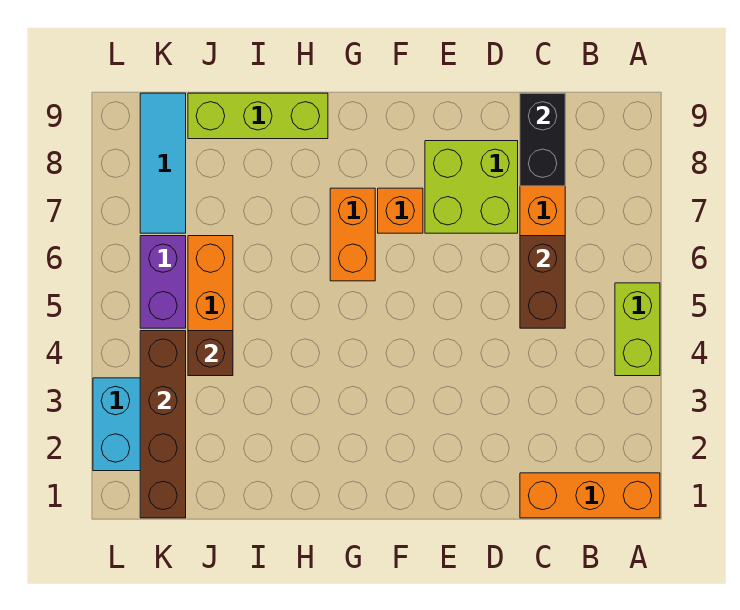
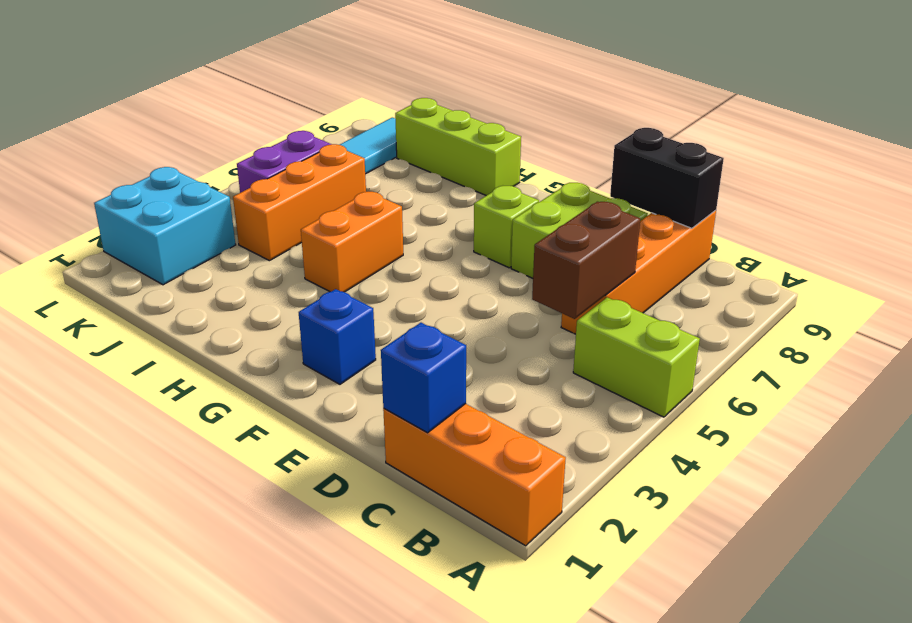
lime 1x2 brick [615,283,660,376] -> lime 1x2 brick turned to [573,297,700,417]
none -> blue 1x1 brick [381,323,466,433]
black 1x2 brick [520,93,565,186] -> black 1x2 brick turned to [610,128,724,228]
none -> blue 1x1 brick [299,289,376,384]
orange 1x1 brick [378,188,423,233] -> lime 1x1 brick [474,186,539,268]
orange 1x2 brick [330,188,375,281] -> orange 1x2 brick moved to [301,192,403,292]
brown 1x1 brick [188,331,233,376] -> none
brown 1x4 brick [140,331,186,518] -> none

